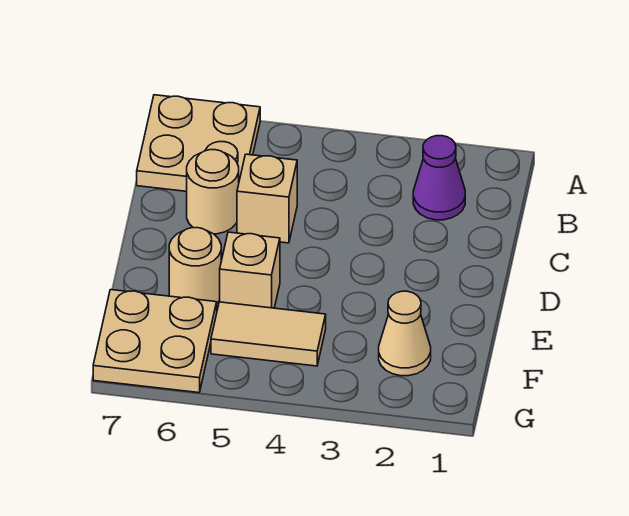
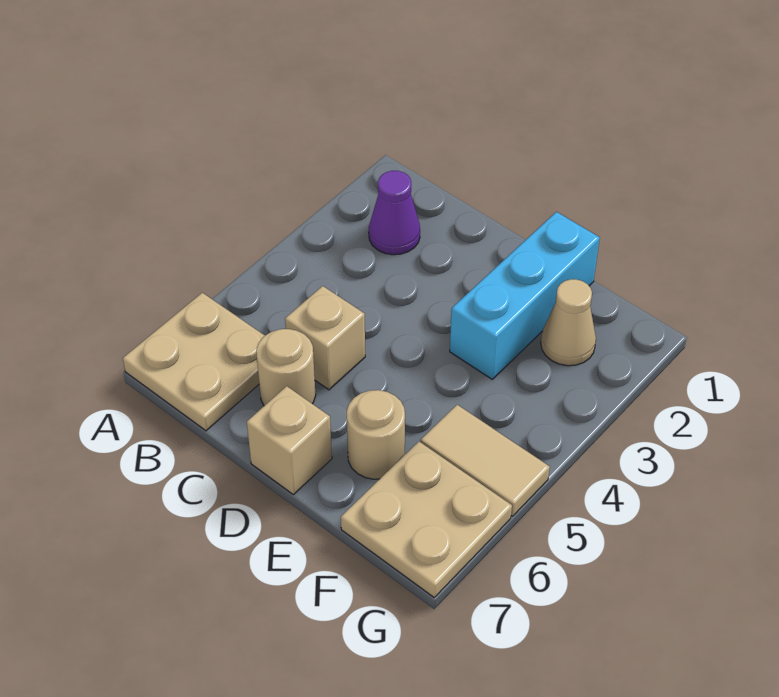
none -> cyan 1x3 brick [450,212,600,379]
tan 1x1 brick [220,232,280,308] -> tan 1x1 brick moved to [247,386,332,495]
tan 1x2 tile [211,302,326,366] -> tan 1x2 tile turned to [421,405,550,516]

